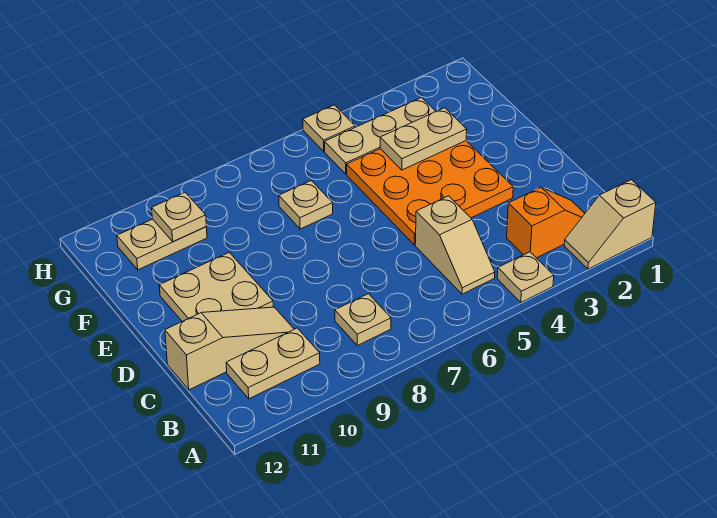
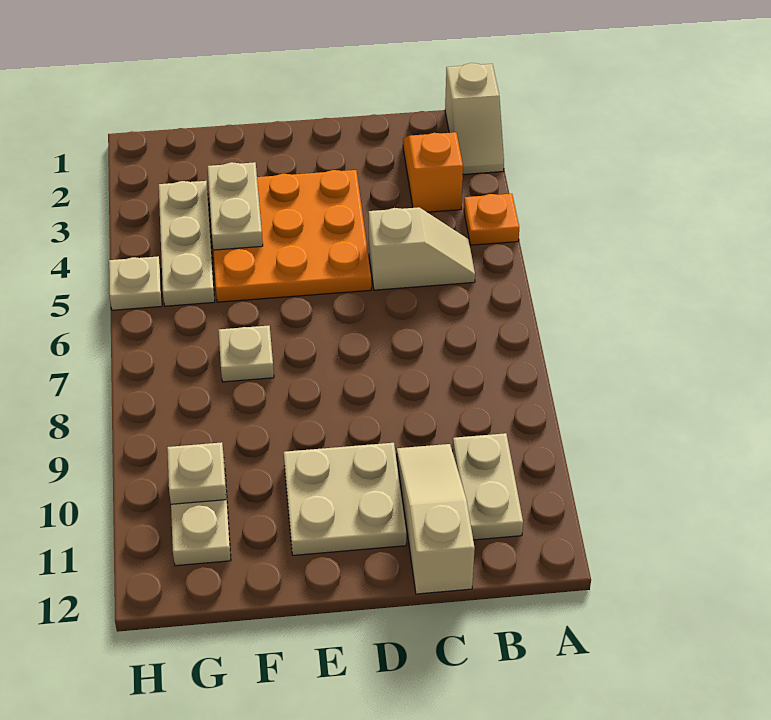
tan 1x1 plate [497,252,554,302] -> orange 1x1 plate [464,194,519,245]
tan 1x1 plate [335,294,391,346] -> none

